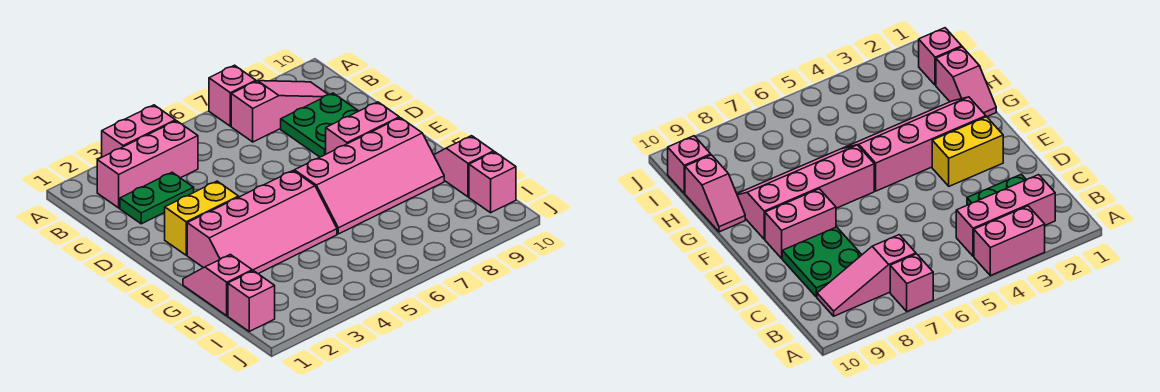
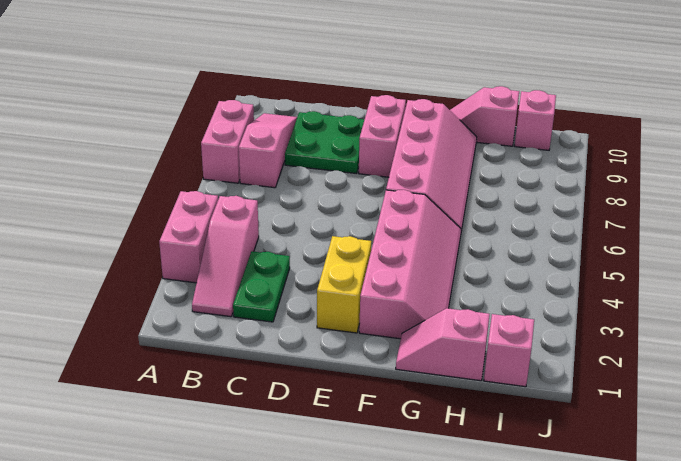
pink 1x1 brick [209,65,256,126] -> pink 1x2 brick [201,100,254,183]
pink 1x3 brick [97,121,198,208] -> pink 1x3 slope [192,196,259,317]

